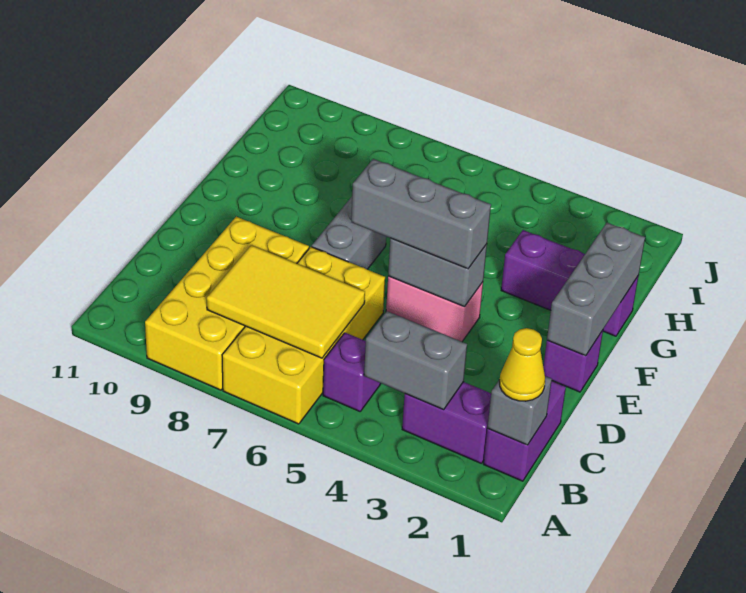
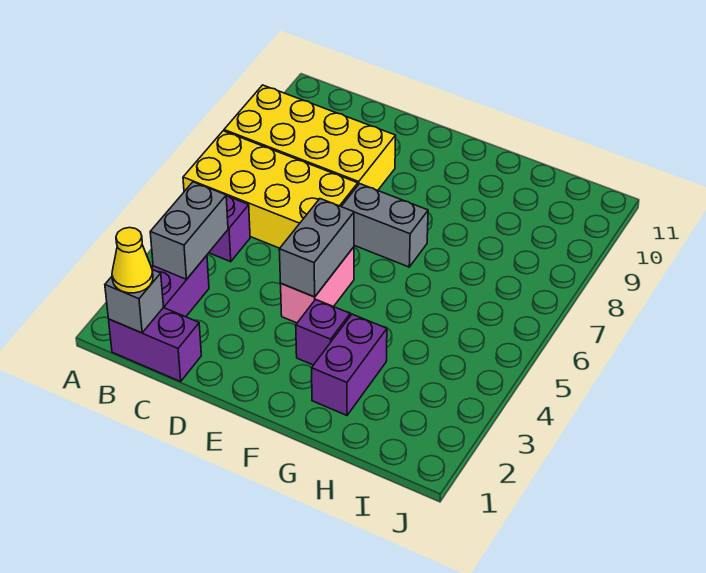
yellow 2x3 tile [207,245,365,358] -> none
purple 1x1 brick [543,330,603,392] -> purple 1x1 brick moved to [296,299,350,365]
grey 1x3 brick [547,223,645,356] -> none
grey 1x3 brick [351,159,491,269] -> none
purple 1x3 brick [501,230,639,336] -> purple 1x2 brick [312,314,387,415]

